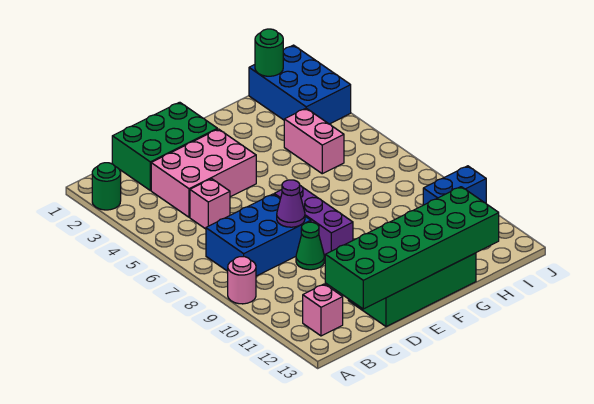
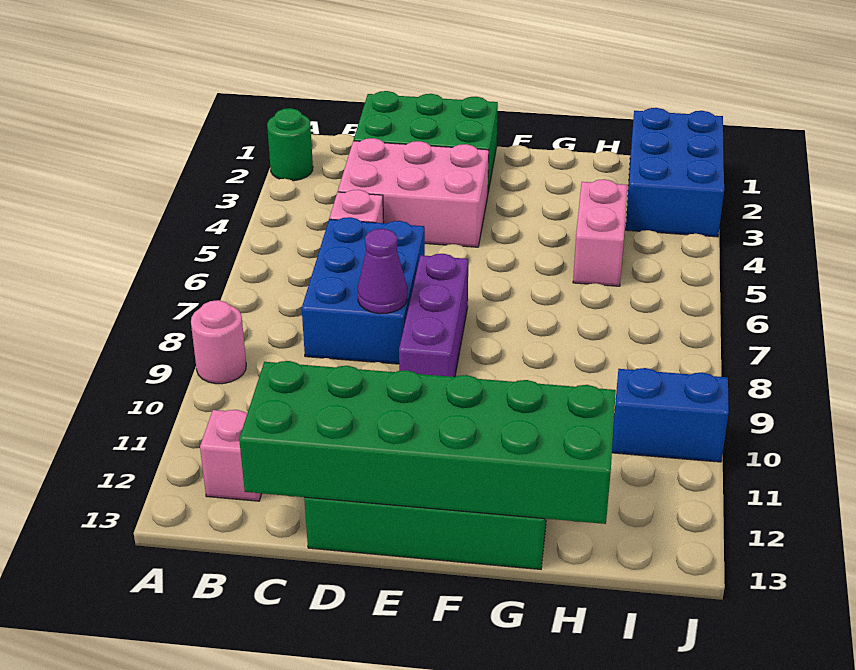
blue 2x3 brick [206,194,311,276] -> blue 2x3 brick turned to [302,217,425,364]
green 1x1 cone [296,222,324,270] -> none
green 1x1 round brick [255,29,283,76] -> none

